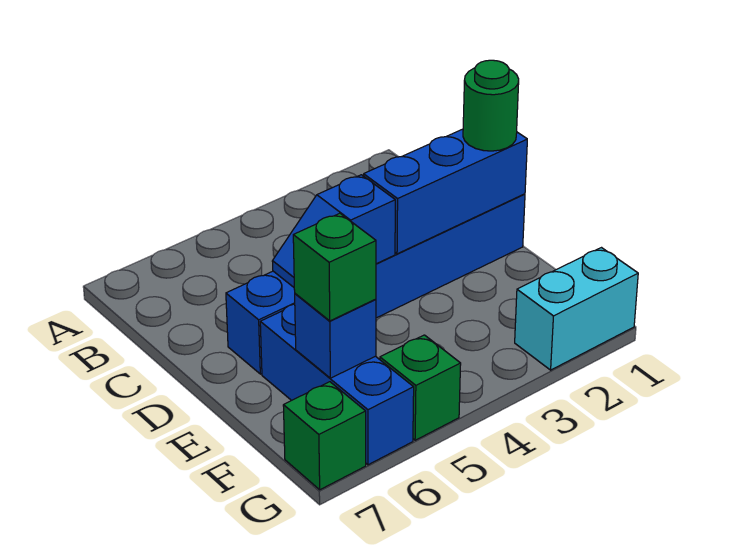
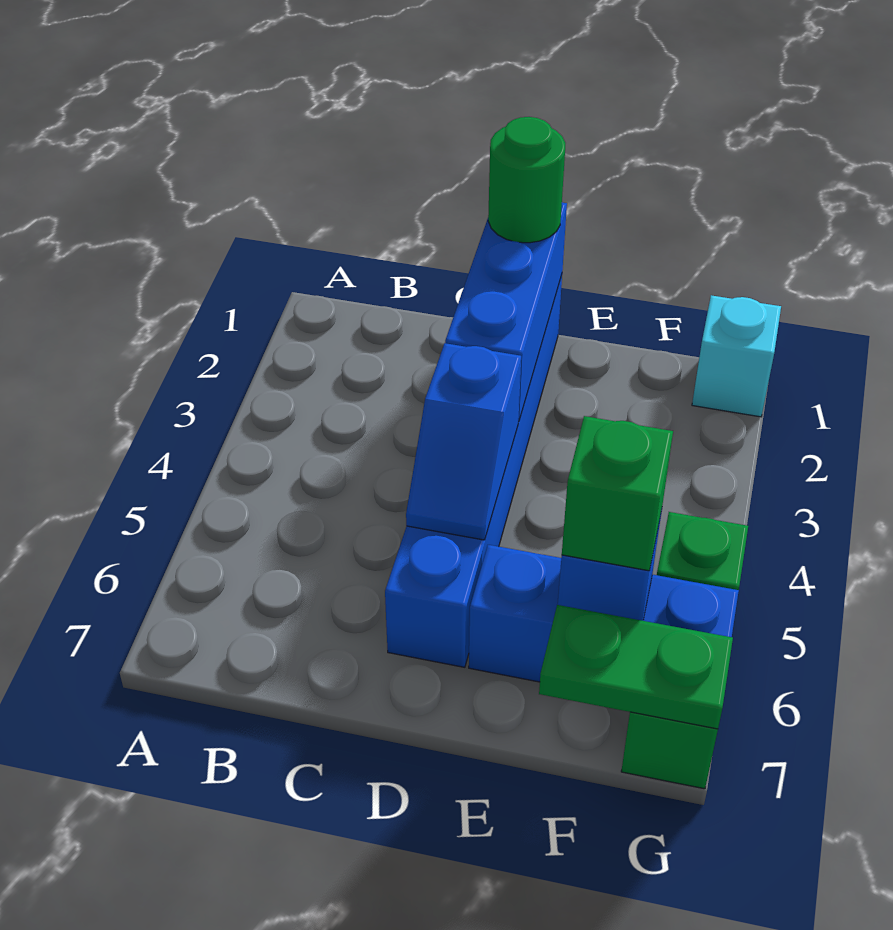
none -> green 1x2 plate [539,605,733,729]
cyan 1x2 brick [515,248,638,370] -> cyan 1x1 brick [692,295,781,417]

